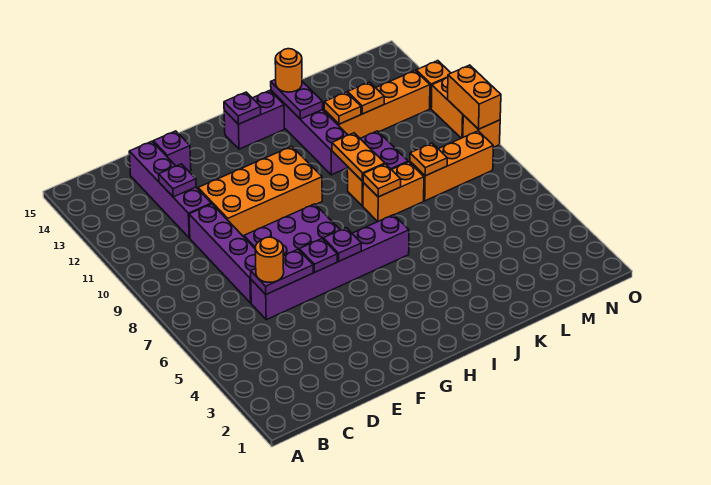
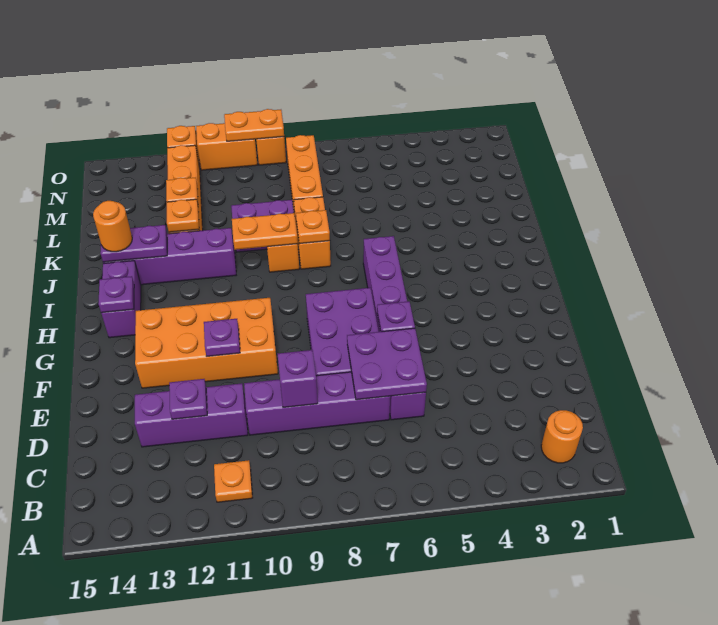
purple 1x2 plate [251,249,313,294] -> purple 2x2 plate [347,328,427,400]
orange 1x1 round brick [255,237,284,282] -> orange 1x1 round brick moved to [541,410,583,463]
purple 1x4 brick [129,141,211,238] -> purple 1x3 brick [135,383,248,447]
orange 2x4 brick [198,146,322,237] -> orange 2x4 brick turned to [135,298,278,388]
purple 1x1 brick [153,131,191,171] -> purple 1x1 brick moved to [278,350,318,407]
purple 1x1 plate [323,228,361,261] -> purple 1x1 plate moved to [204,319,240,357]
orange 1x1 plate [410,143,447,176] -> orange 1x1 plate moved to [214,460,252,502]
orange 1x2 brick [448,65,501,129] -> orange 1x2 plate [224,109,284,141]

